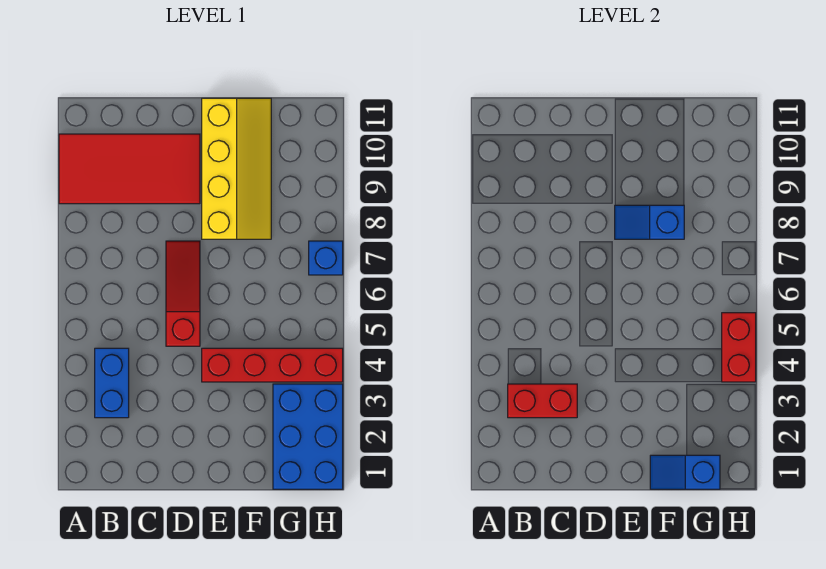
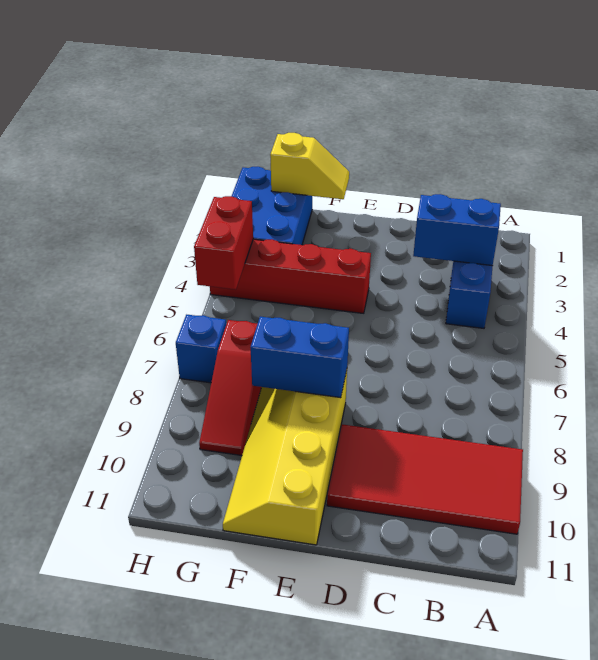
red 1x2 brick [508,384,577,418] -> blue 1x2 brick [413,194,501,266]
red 1x3 slope [166,241,200,346] -> red 1x3 slope moved to [199,320,262,456]
blue 1x2 slope [615,205,684,239] -> blue 1x2 brick [250,317,349,398]
blue 1x2 slope [650,455,720,489] -> yellow 1x2 slope [270,133,349,199]

